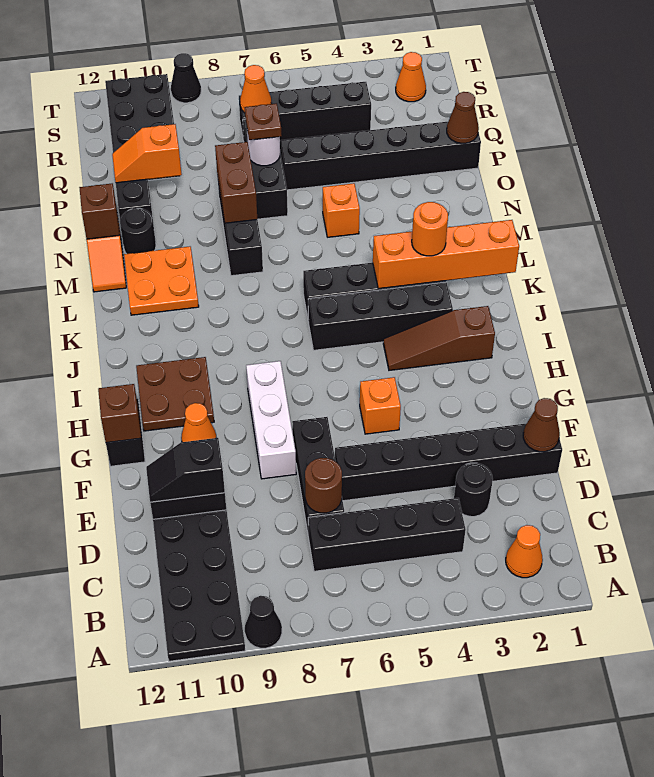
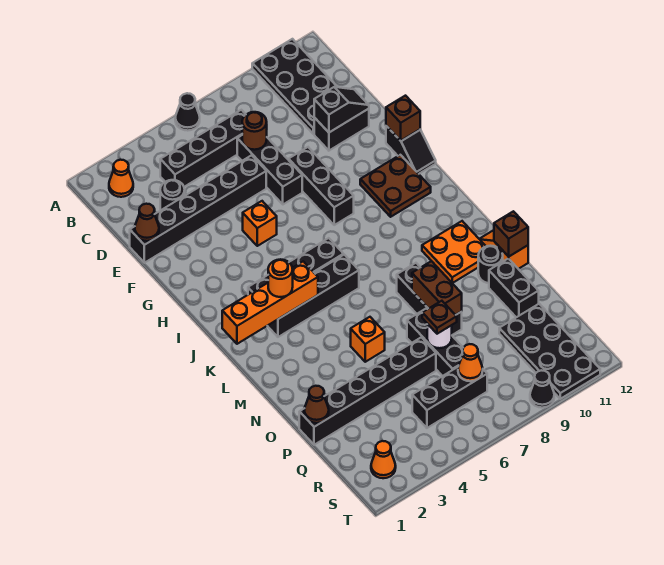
black 1x1 cone [245,596,282,648] -> black 1x1 cone moved to [175,93,200,131]
white 1x3 brick [246,361,296,479] -> black 1x3 brick [289,147,354,225]
orange 1x1 cone [181,403,216,442] -> none
brown 1x3 slope [383,306,495,370] -> none
orange 1x2 slope [112,124,182,183] -> none
black 1x4 brick [239,82,371,142] -> black 1x3 brick [412,367,487,428]

